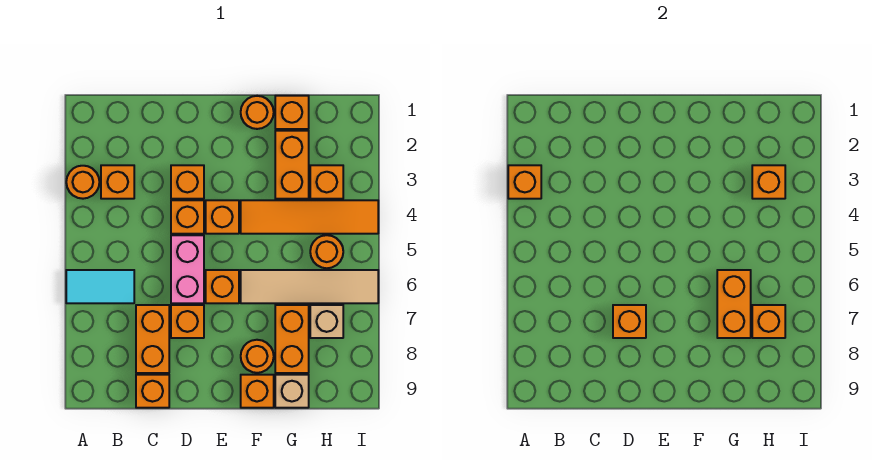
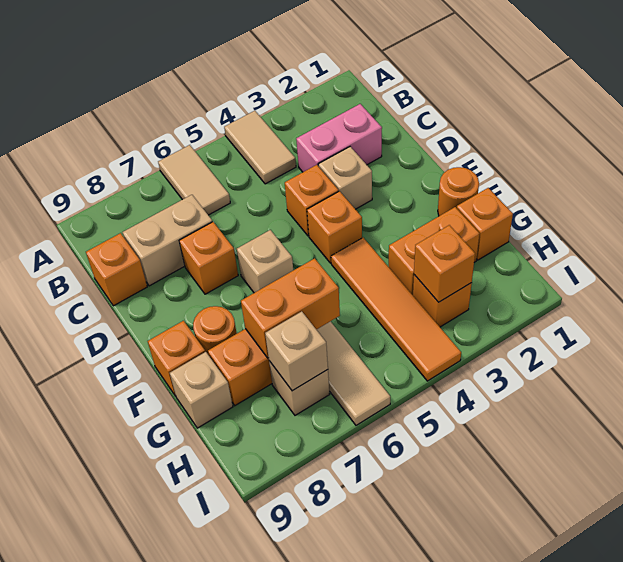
orange 1x1 round brick [66,166,99,199] -> none
orange 1x1 brick [508,165,541,199] -> none
none -> tan 1x2 tile [224,111,296,184]
cyan 1x2 tile [66,270,134,303] -> tan 1x2 tile [158,145,230,215]
orange 1x1 brick [101,165,134,199] -> none
orange 1x2 brick [136,305,169,373] -> tan 1x2 brick [123,195,212,286]
orange 1x1 brick [171,165,204,199] -> tan 1x1 brick [318,147,372,209]
pink 1x2 brick [171,235,204,303] -> pink 1x2 brick moved to [296,104,382,172]
orange 1x1 brick [613,305,646,338] -> none
orange 1x1 brick [206,270,239,303] -> tan 1x1 brick [237,230,293,293]
orange 1x1 round brick [310,235,343,268] -> none
orange 1x1 brick [752,305,785,338] -> tan 1x1 brick [265,311,328,391]

